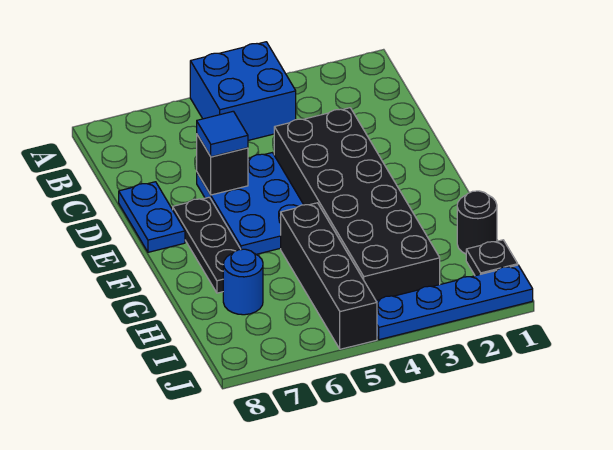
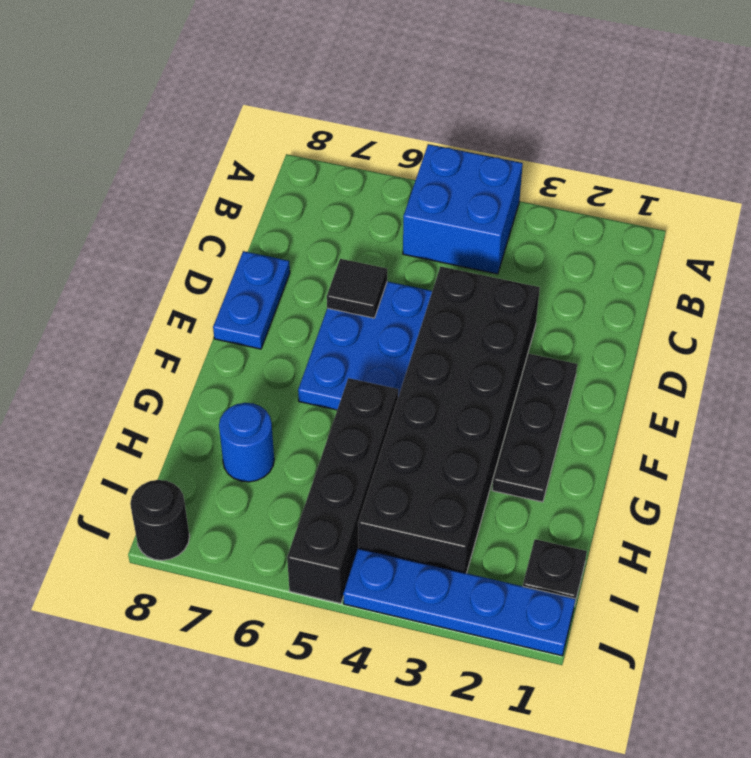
black 1x1 brick [197,135,248,195] -> black 1x1 tile [327,259,387,318]
blue 1x1 tile [197,111,248,157] -> none
black 1x3 plate [173,197,241,293] -> black 1x3 plate moved to [492,354,577,502]
black 1x1 round brick [457,191,497,254] -> black 1x1 round brick moved to [130,480,189,560]

